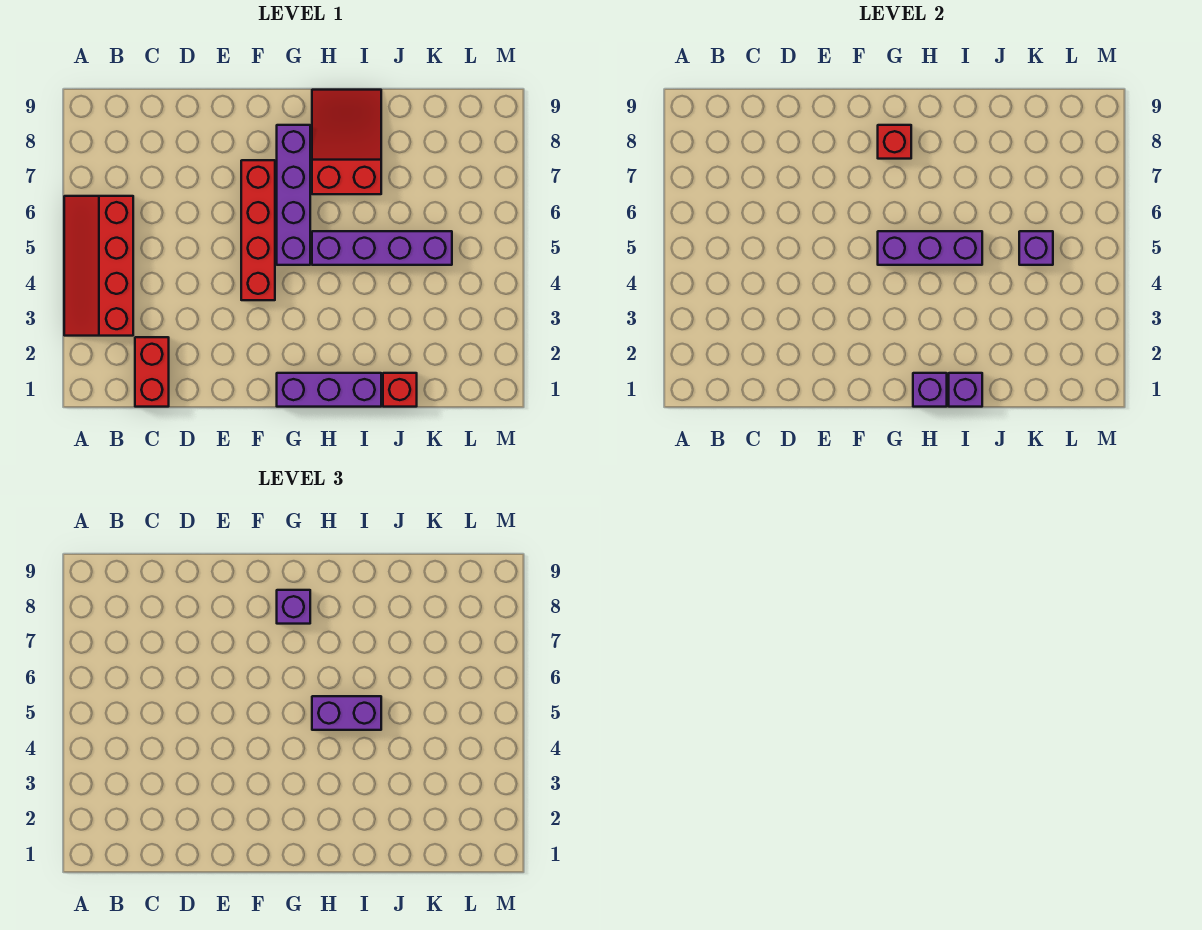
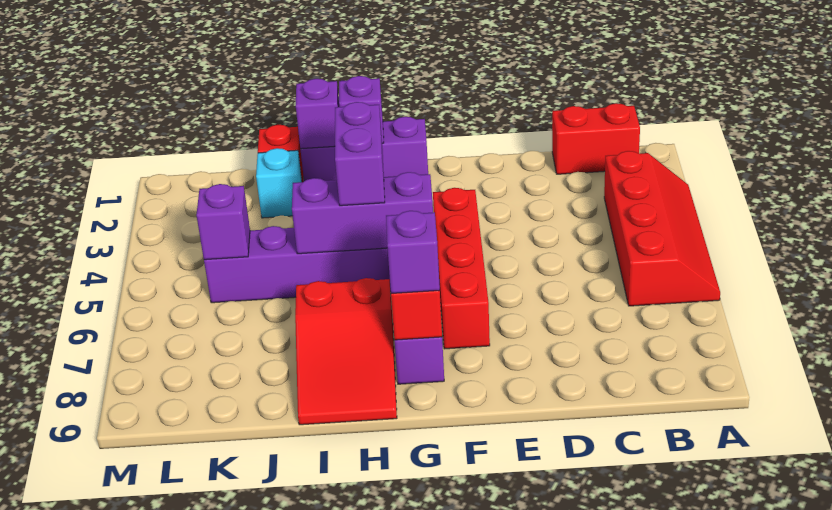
red 1x2 brick [135,337,169,407] -> red 1x2 brick turned to [552,103,640,174]
purple 1x2 brick [312,696,381,730] -> purple 1x2 brick turned to [335,102,385,206]
none -> cyan 1x1 brick [256,148,302,218]

